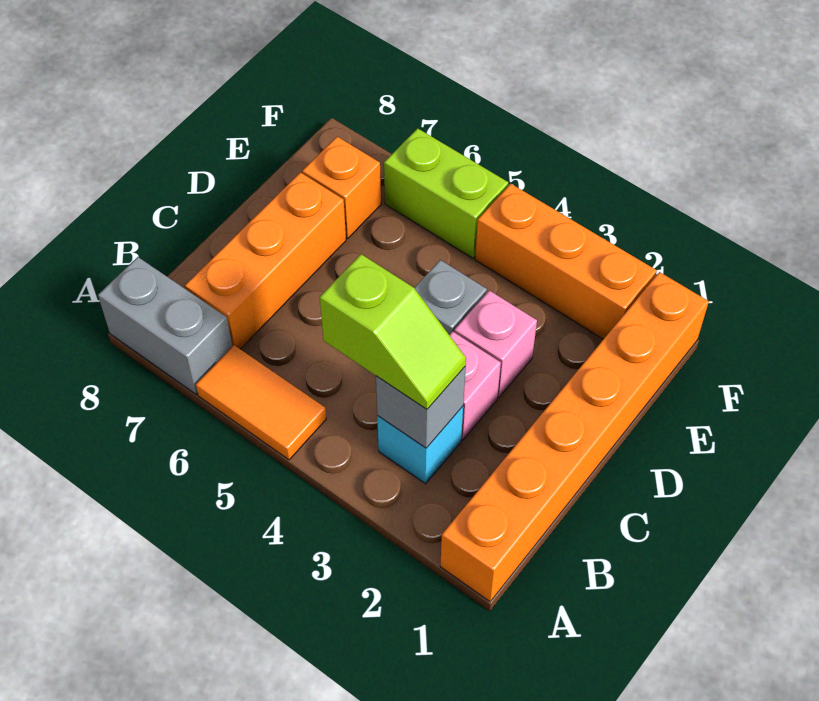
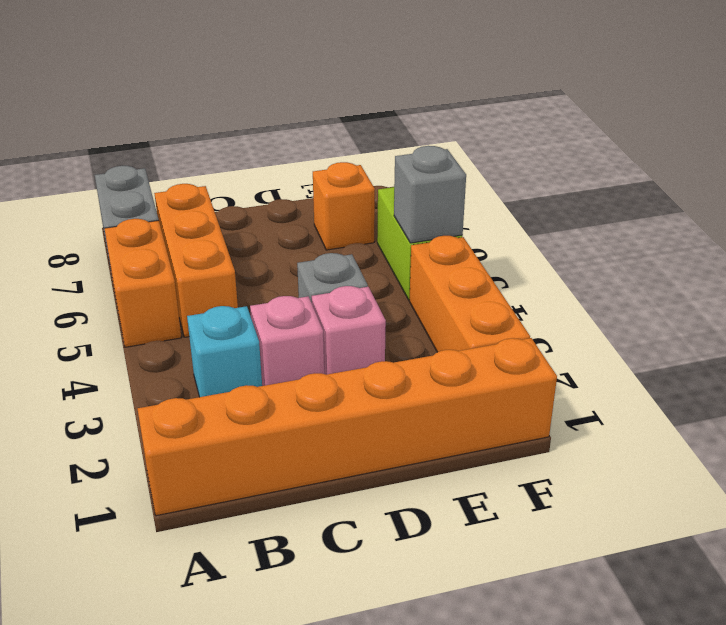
orange 1x2 tile [196,345,326,460] -> orange 1x2 brick [104,219,181,347]
grey 1x1 brick [376,366,466,448] -> grey 1x1 brick moved to [394,146,466,243]
lime 1x2 slope [320,254,466,409] -> none
orange 1x3 brick [185,173,346,349] -> orange 1x3 brick turned to [154,184,238,337]

